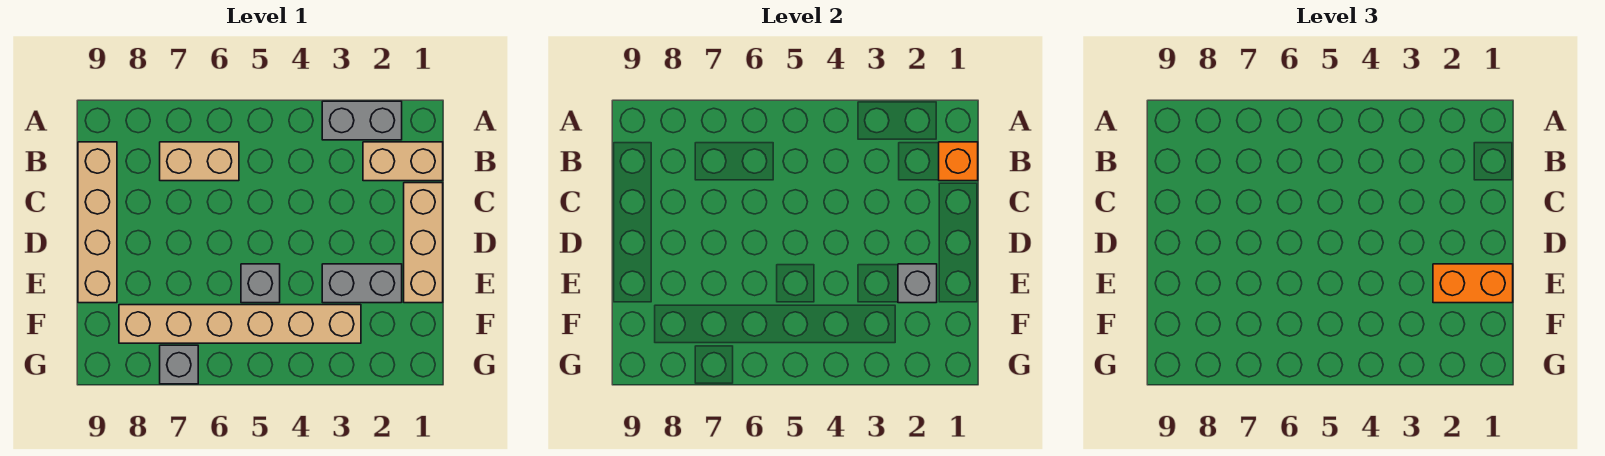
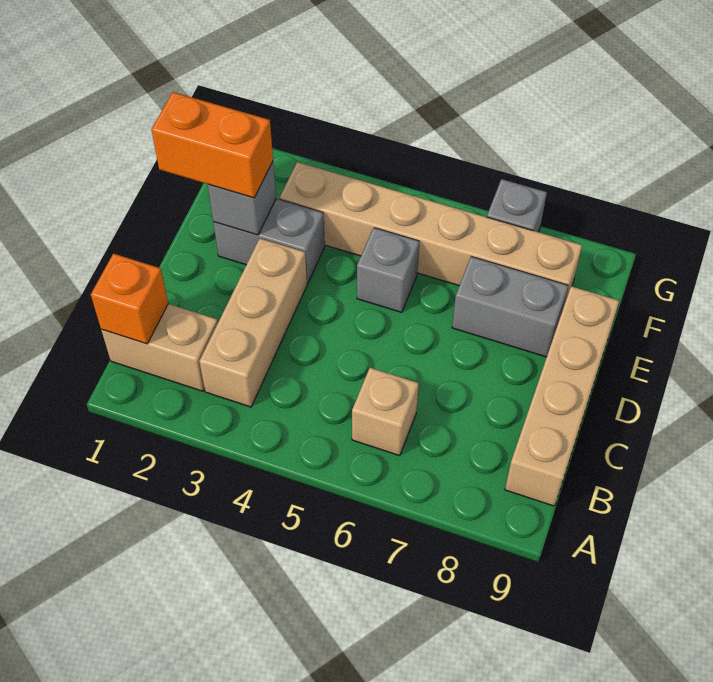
grey 1x2 brick [322,101,402,140] -> grey 1x2 brick moved to [452,257,569,357]
tan 1x2 brick [160,142,239,181] -> tan 1x1 brick [352,368,419,456]
tan 1x3 brick [404,183,443,303] -> tan 1x3 brick moved to [199,238,307,407]

